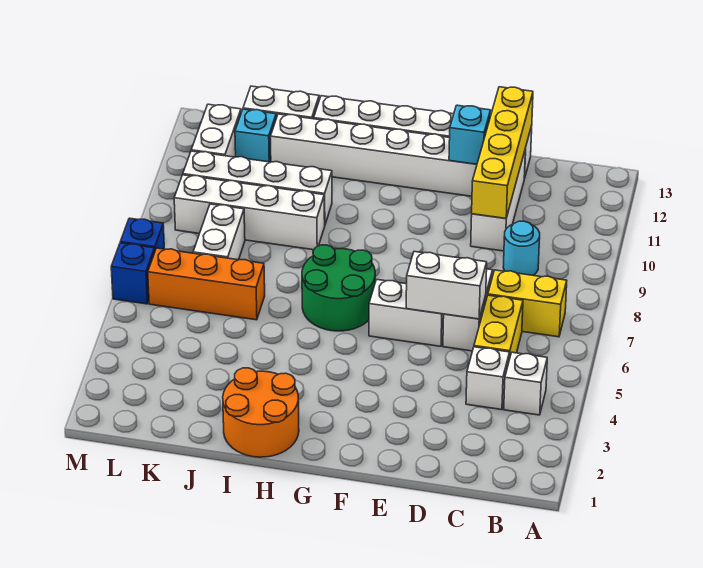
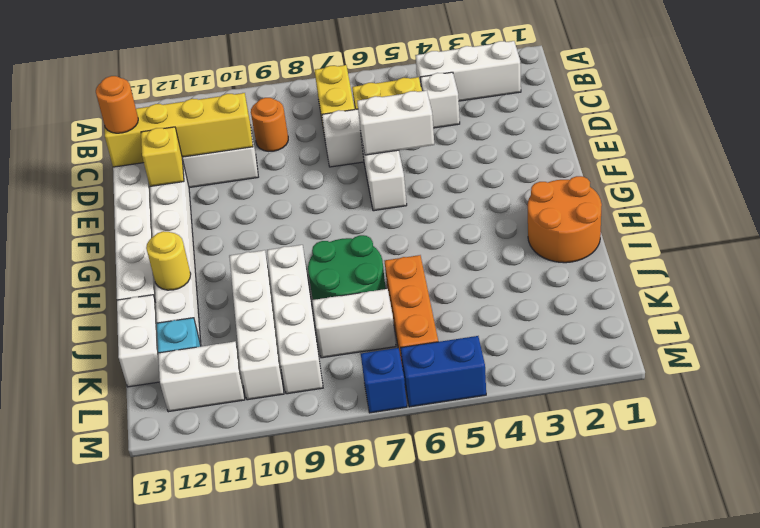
white 1x1 brick [504,352,547,415] -> white 1x3 brick [415,41,521,101]
cyan 1x1 round brick [503,221,540,275] -> orange 1x1 round brick [251,98,288,151]
white 1x2 brick [406,252,487,319] -> white 1x2 brick turned to [357,90,434,155]
none -> orange 1x1 round brick [96,76,138,133]
cyan 1x1 brick [449,105,491,164] -> yellow 1x1 brick [141,127,184,186]
green 2x2 round brick [302,245,375,331] -> green 2x2 round brick moved to [308,235,386,300]
none -> yellow 1x1 round brick [146,231,191,290]
blue 1x1 brick [111,243,155,304] -> blue 1x2 brick [401,336,486,407]

